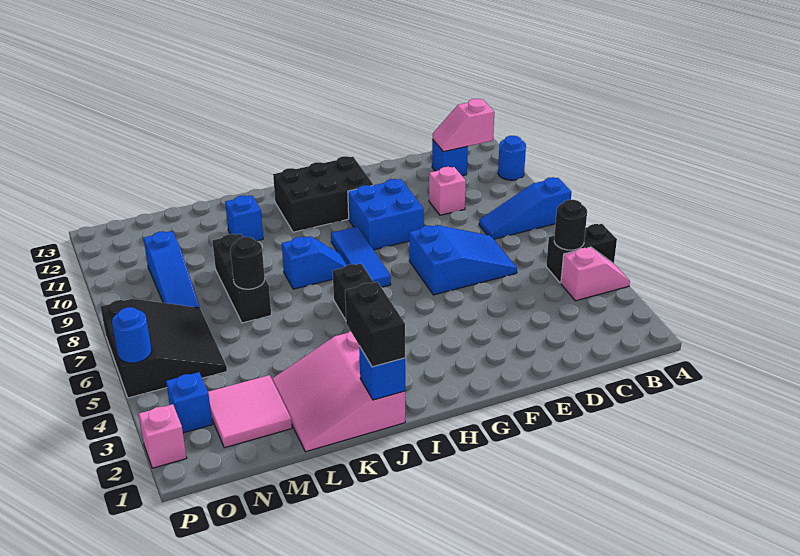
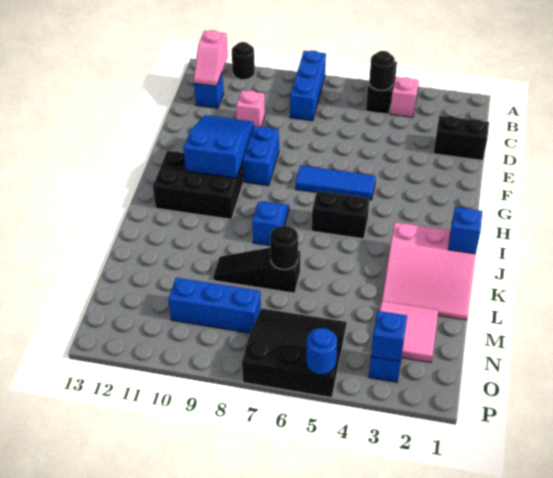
blue 1x3 slope [479,177,571,239] -> blue 1x3 brick [290,51,326,121]
blue 1x1 round brick [498,136,526,180] -> black 1x1 round brick [232,42,255,80]
blue 2x3 slope [409,225,517,295] -> blue 2x3 slope moved to [183,115,254,178]
black 2x3 brick [273,156,373,232] -> black 2x3 brick turned to [153,151,243,219]
blue 1x3 tile [331,227,391,287] -> blue 1x3 tile moved to [295,165,376,200]
black 1x2 brick [345,282,405,367] -> black 1x2 brick moved to [434,116,489,160]
blue 1x1 brick [225,195,263,241] -> blue 1x1 brick moved to [371,311,407,361]
black 1x3 brick [212,234,271,323] -> black 1x3 slope [213,248,300,293]
blue 1x3 slope [144,231,200,308] -> blue 1x3 brick [168,278,261,333]
pink 1x1 brick [139,404,187,468] -> none

